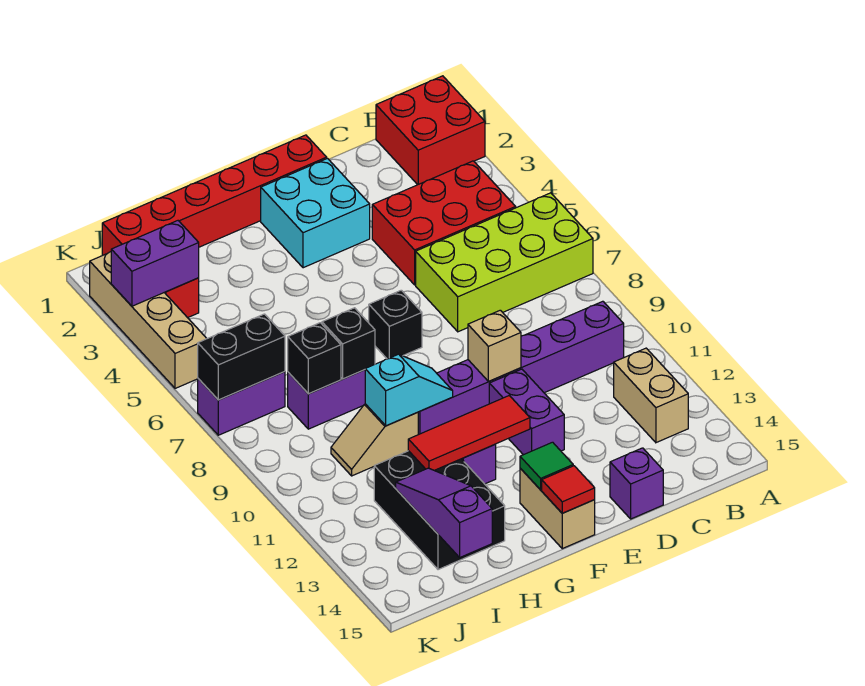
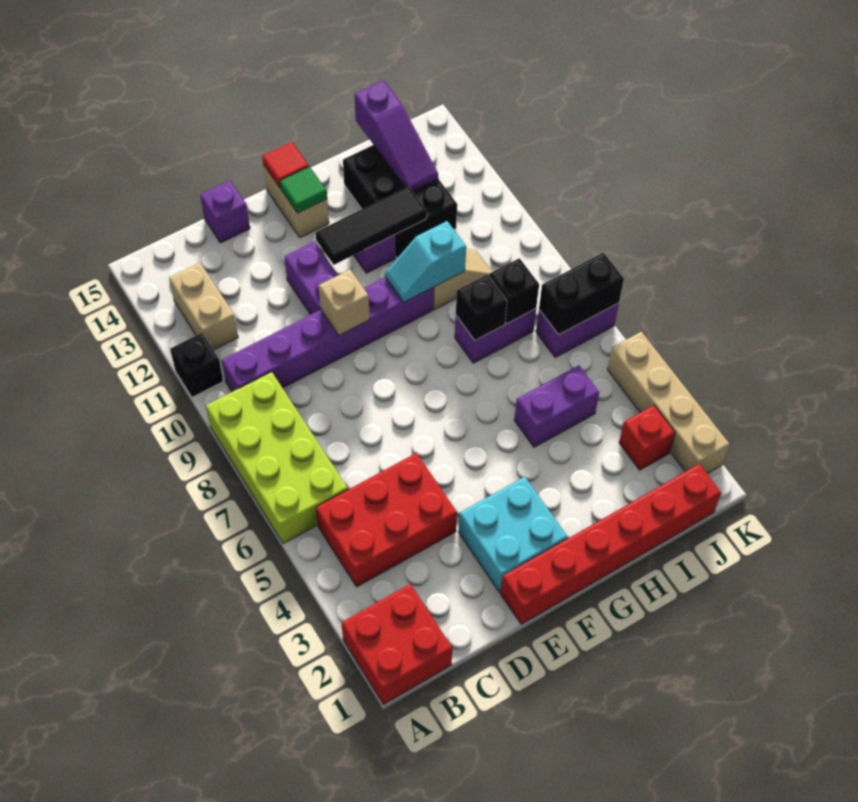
lime 2x4 brick [416,193,593,332] -> lime 2x4 brick turned to [206,372,348,544]
black 1x1 brick [369,290,422,359] -> black 1x1 brick moved to [170,333,223,397]
red 1x3 tile [408,396,530,470] -> black 1x3 tile [316,186,427,265]
purple 1x2 brick [111,221,199,306] -> purple 1x2 brick moved to [514,365,599,447]

